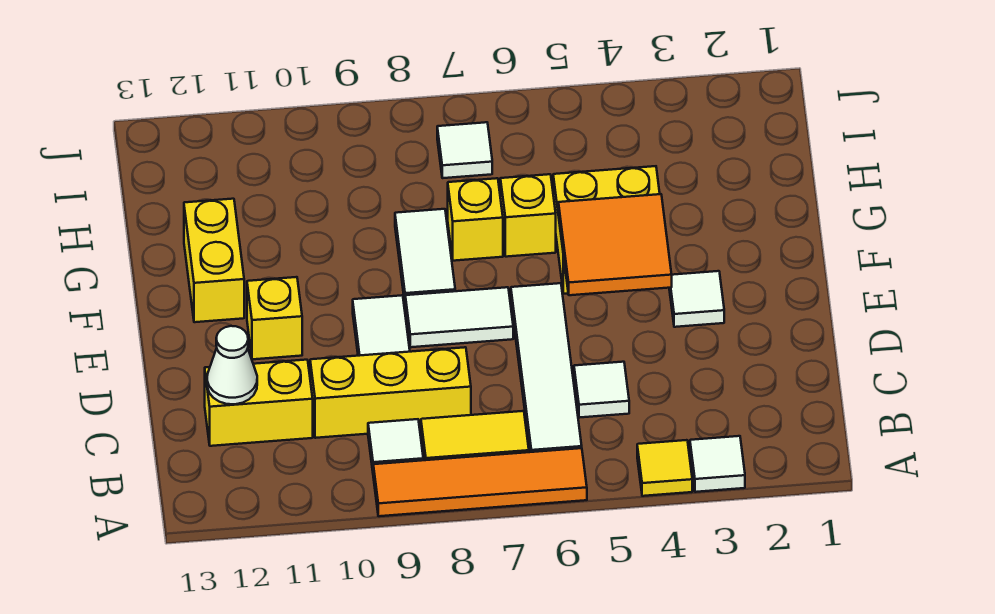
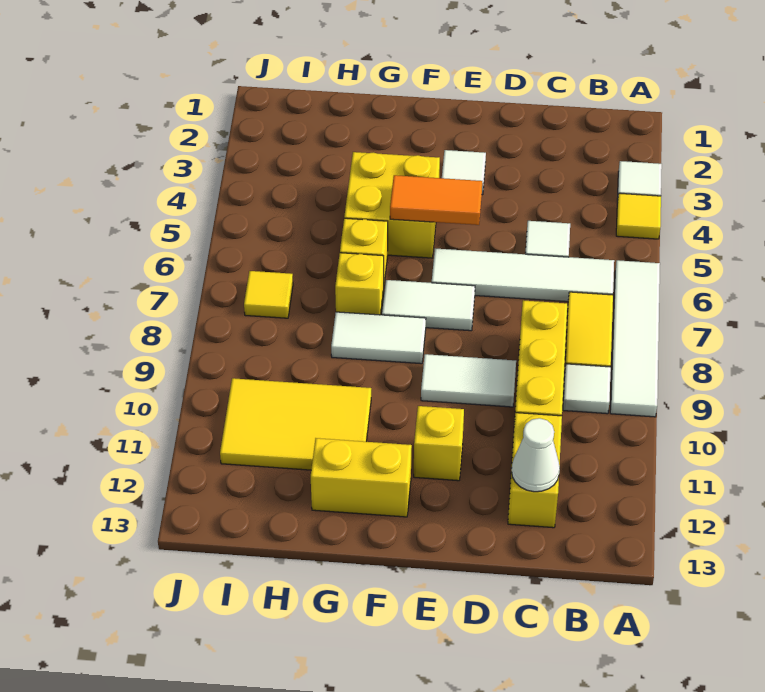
orange 1x4 tile [373,448,587,516] -> white 1x4 tile [610,260,660,417]
orange 2x2 tile [558,194,672,295] -> orange 1x2 tile [390,175,482,225]
white 1x2 tile [405,287,513,347] -> white 1x2 tile turned to [382,280,475,331]
none -> yellow 2x3 tile [220,378,371,470]
white 1x1 tile [437,122,492,178] -> yellow 1x1 tile [244,271,293,318]

